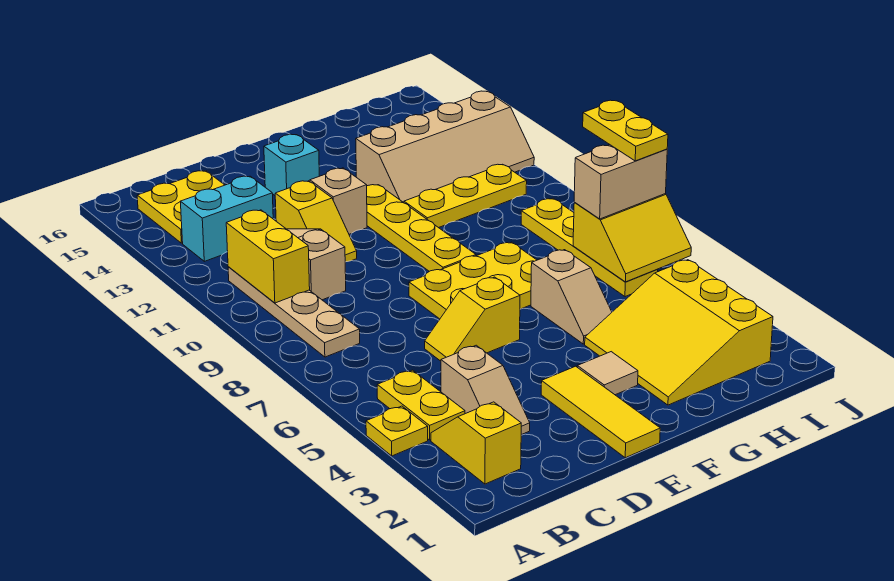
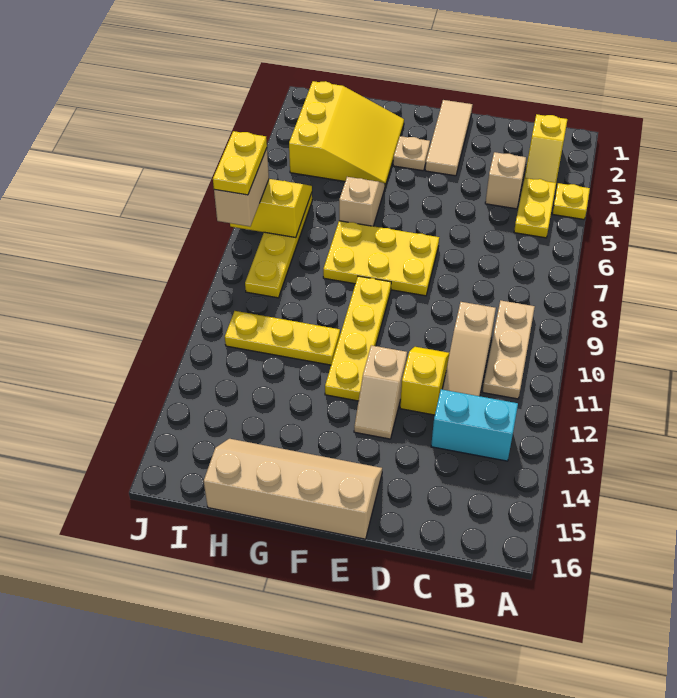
tan 1x4 plate [228,267,360,357] -> tan 1x3 plate [483,300,535,399]
yellow 1x2 brick [226,210,310,303] -> none
yellow 2x2 plate [137,171,224,243] -> none
yellow 1x2 slope [425,277,520,361] -> none
yellow 1x3 tile [541,366,660,458] -> tan 1x3 tile [425,100,472,176]
cyan 1x1 brick [264,134,319,195] -> none
tan 1x1 tile [577,352,638,395] -> tan 1x1 plate [393,136,430,171]
tan 2x4 slope [356,91,534,203] -> tan 2x4 slope moved to [204,439,382,539]
tan 1x2 brick [574,145,667,219] -> tan 1x2 brick turned to [214,148,269,226]

